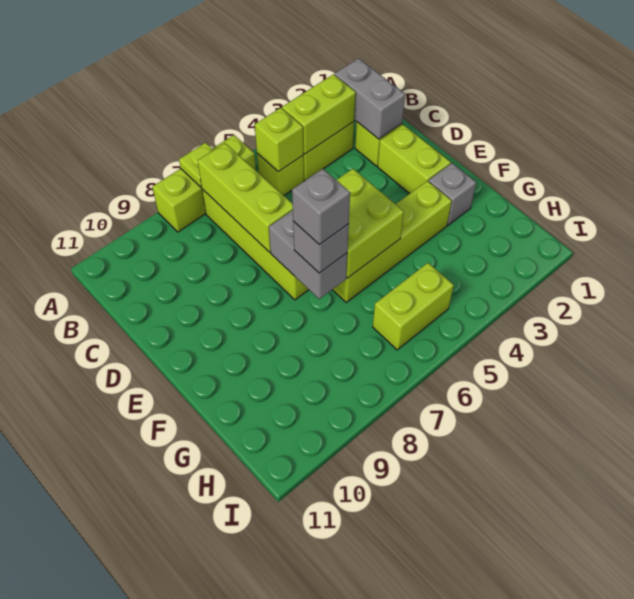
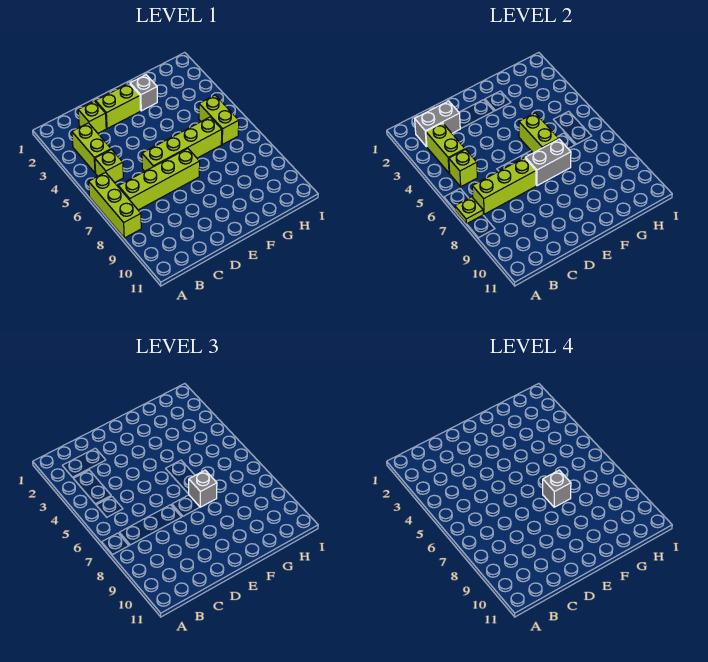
lime 2x2 brick [337,169,404,278] -> lime 1x2 brick [519,113,558,153]
lime 1x4 brick [332,181,452,302] -> lime 1x4 brick turned to [142,117,222,171]

